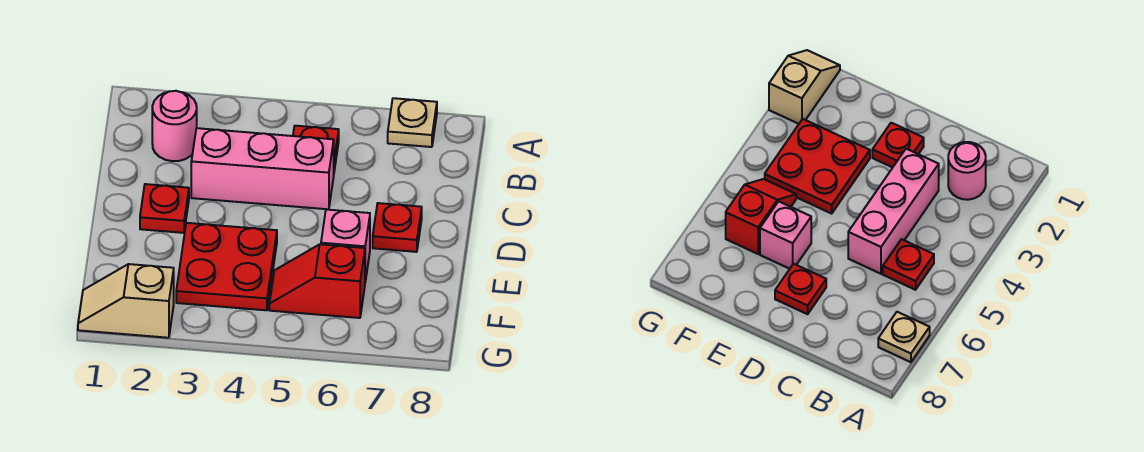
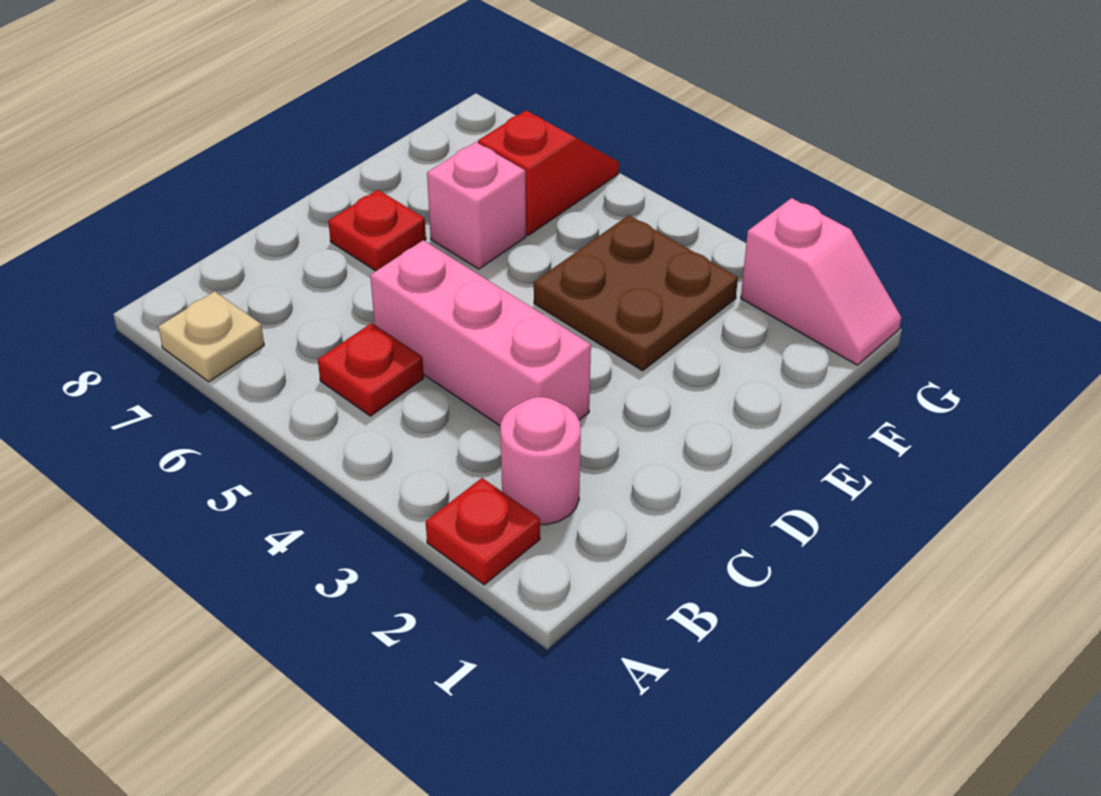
red 1x1 plate [140,184,189,233] -> red 1x1 plate moved to [426,478,540,585]
red 2x2 plate [176,223,277,310] -> brown 2x2 plate [534,215,738,371]
red 1x2 slope [269,244,365,318] -> red 1x2 slope turned to [478,110,619,235]
tan 1x2 slope [78,264,174,338] -> pink 1x2 slope [741,198,901,365]

